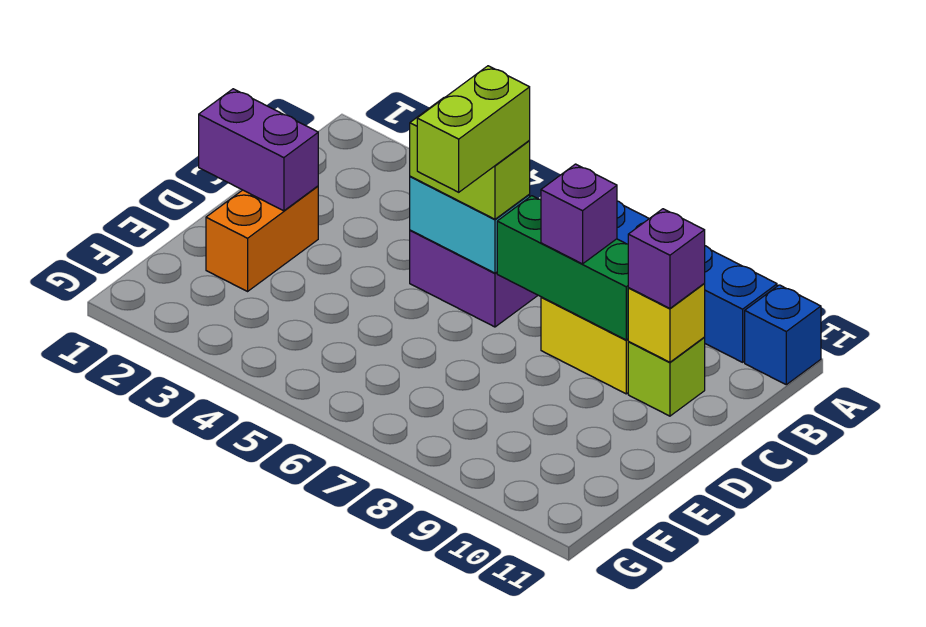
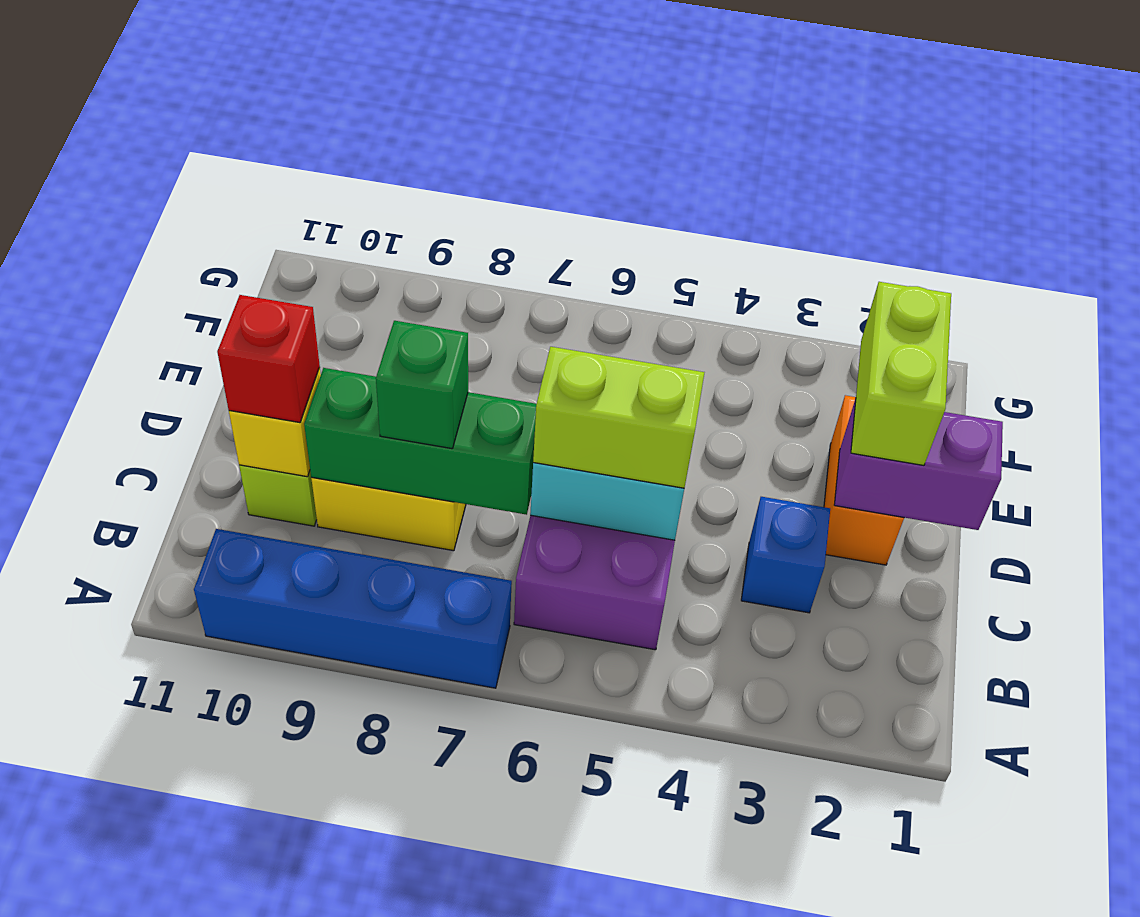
blue 1x1 brick [745,285,821,385] -> blue 1x1 brick moved to [741,497,830,613]
lime 1x2 brick [417,66,530,192] -> lime 1x2 brick moved to [851,282,951,465]
purple 1x1 brick [541,164,617,264] -> green 1x1 brick [376,321,468,449]
purple 1x1 brick [628,209,705,308] -> red 1x1 brick [217,295,320,423]

